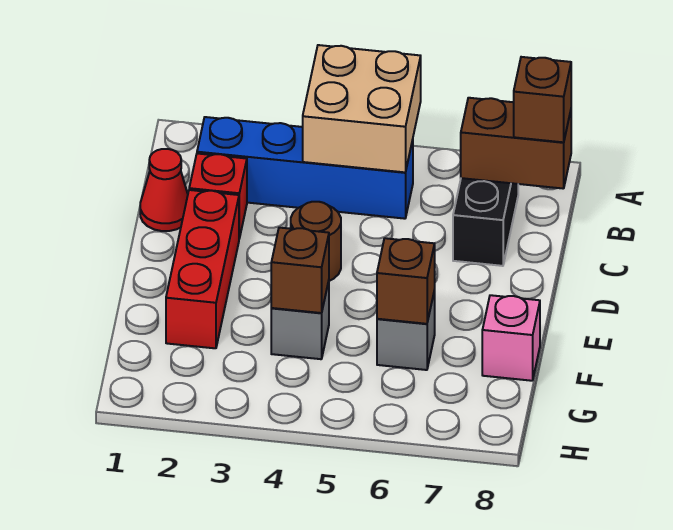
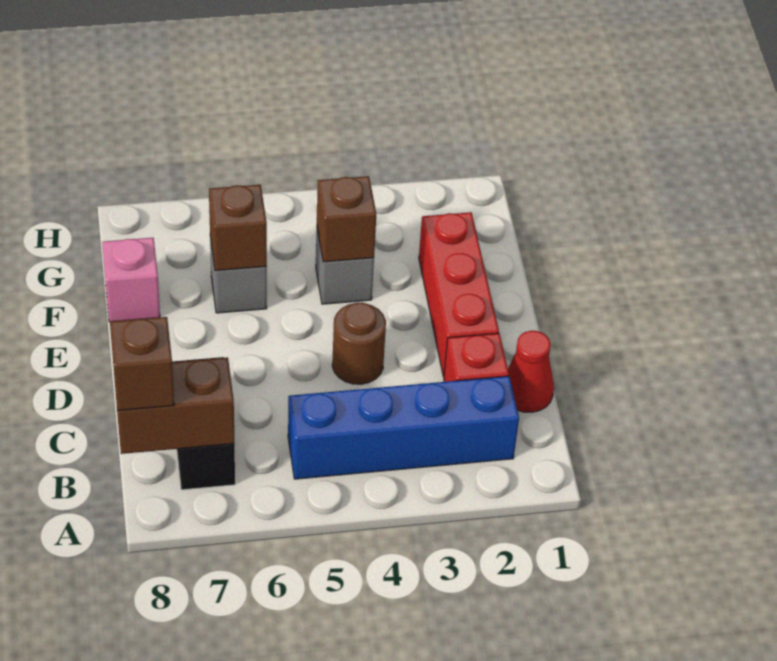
tan 2x2 brick [303,45,421,172] -> none

